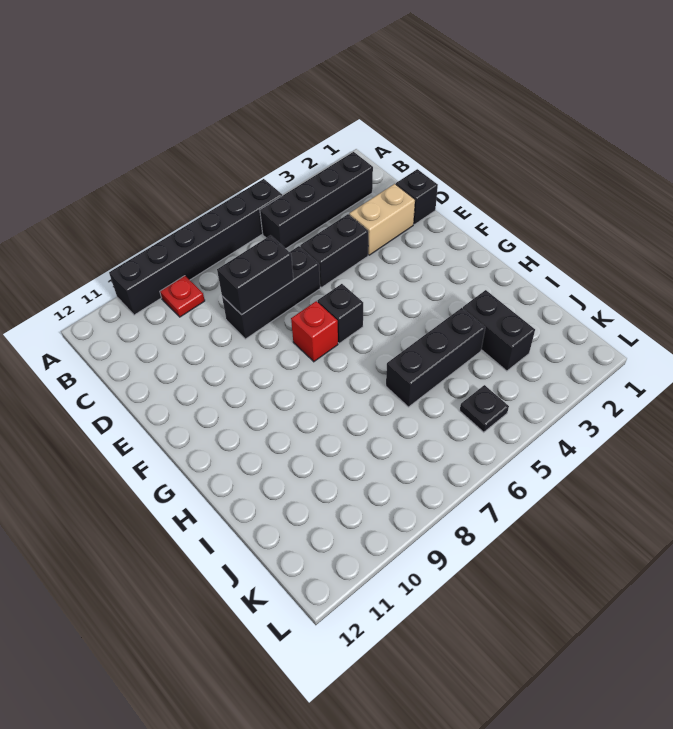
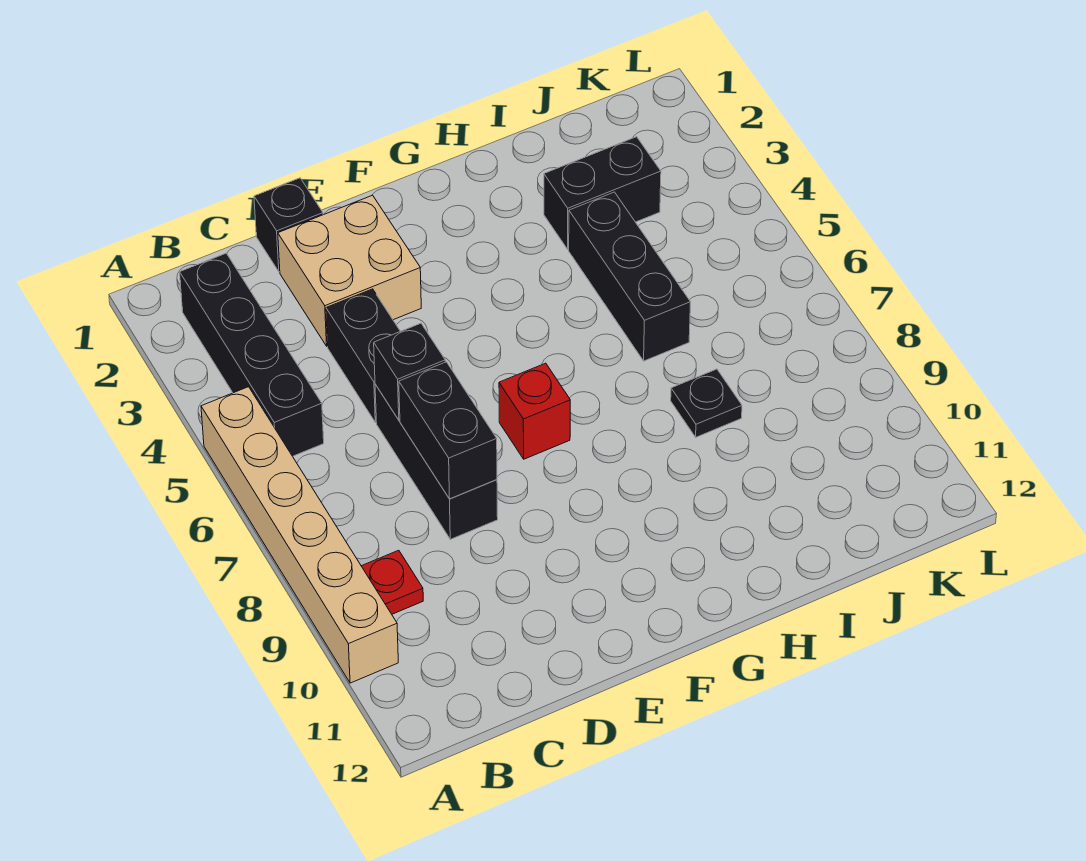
black 1x6 brick [109,179,282,315] -> tan 1x6 brick [201,387,398,683]
tan 1x2 brick [349,184,415,255] -> tan 2x2 brick [278,195,421,346]
black 1x1 brick [318,284,363,343] -> black 1x1 brick moved to [374,323,445,420]
black 1x1 plate [460,385,509,432] -> black 1x1 plate moved to [671,369,742,437]

